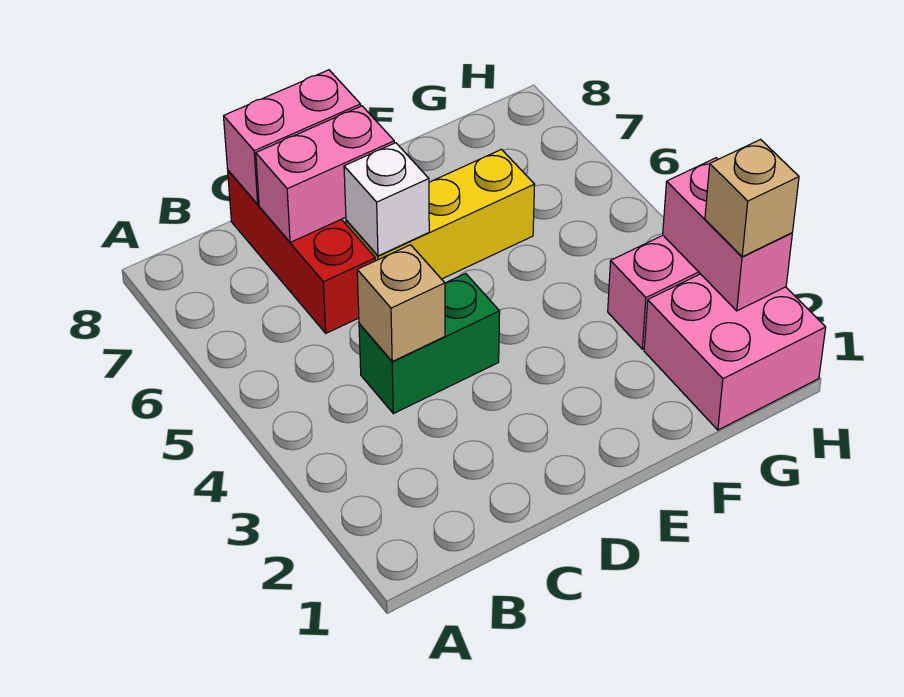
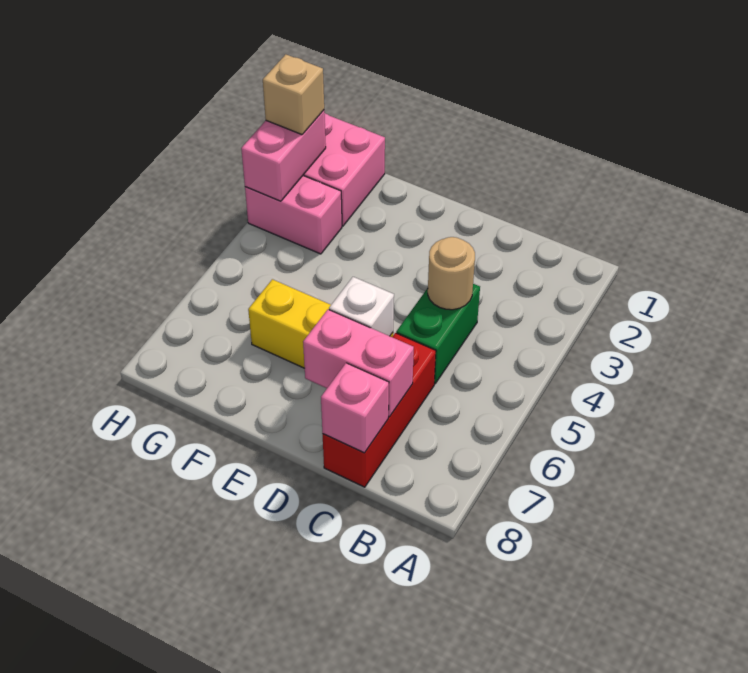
green 1x2 brick [359,273,500,414] -> green 1x2 brick turned to [396,284,480,384]
tan 1x1 brick [357,245,445,361] -> tan 1x1 round brick [428,237,475,310]
pink 1x2 brick [224,70,361,204] -> pink 1x1 brick [321,363,389,453]

